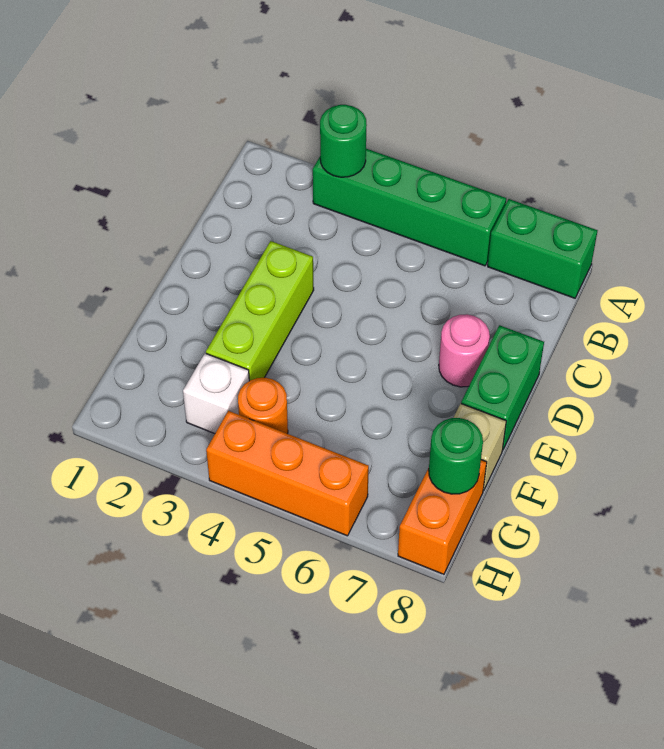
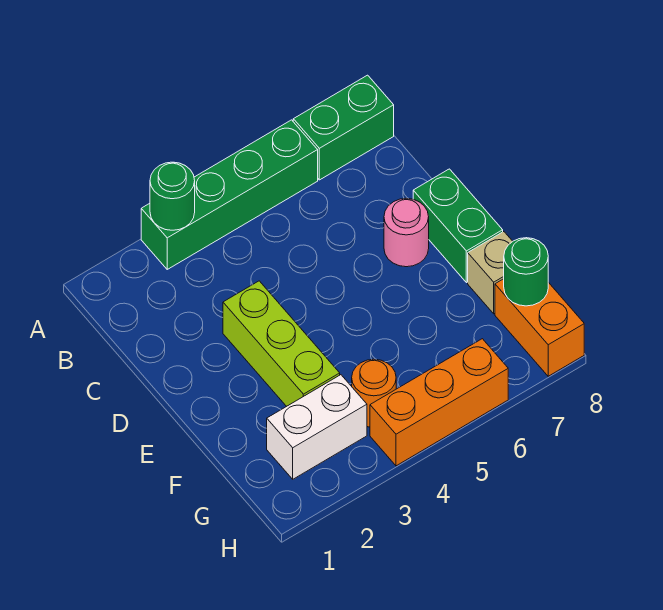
white 1x1 brick [183,353,249,434] -> white 1x2 brick [267,375,367,479]

